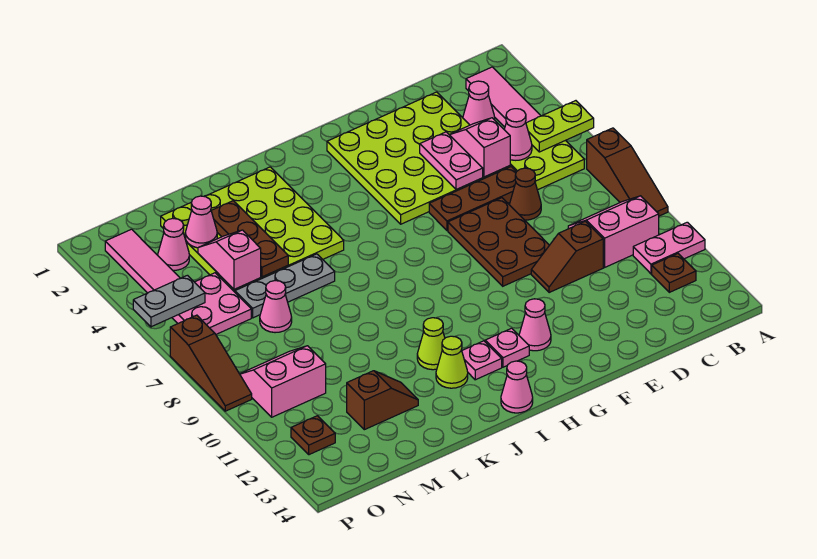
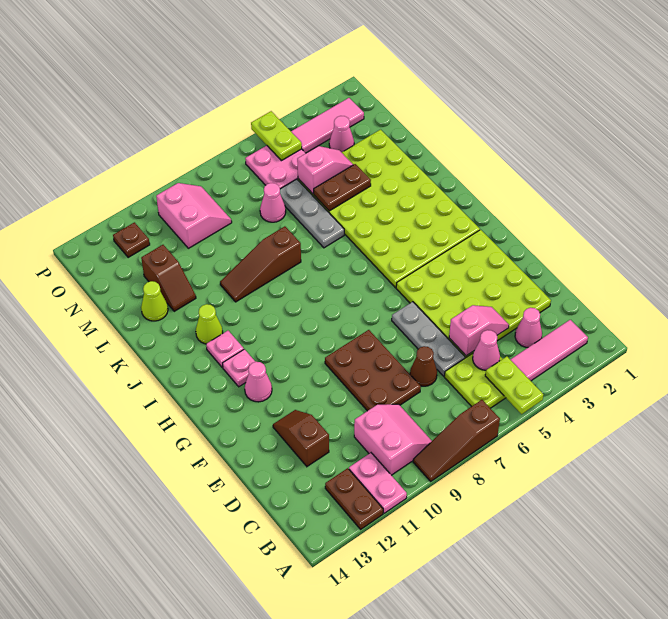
brown 1x1 plate [652,254,696,292] -> brown 1x2 plate [325,468,383,529]
brown 1x3 plate [429,167,516,230] -> grey 1x3 plate [392,302,465,376]
brown 1x2 slope [531,221,603,293] -> brown 1x2 slope moved to [273,410,329,466]
pink 1x2 plate [420,132,483,190] -> none
brown 2x3 plate [448,198,549,286] -> brown 2x3 plate turned to [325,330,421,411]
pink 1x1 cone [501,361,533,413] -> none
lime 4x4 plate [161,167,344,292] -> lime 4x6 plate [298,130,480,288]
lime 1x1 cone [417,318,445,370] -> lime 1x1 cone moved to [141,281,168,321]
brown 1x3 plate [211,201,288,277] -> brown 1x2 plate [314,164,371,211]
pink 1x1 cone [185,196,217,248] -> none
grey 1x2 plate [133,275,205,327] -> lime 1x2 plate [251,111,302,161]
brown 1x3 slope [170,315,252,411] -> brown 1x3 slope moved to [220,226,301,302]

